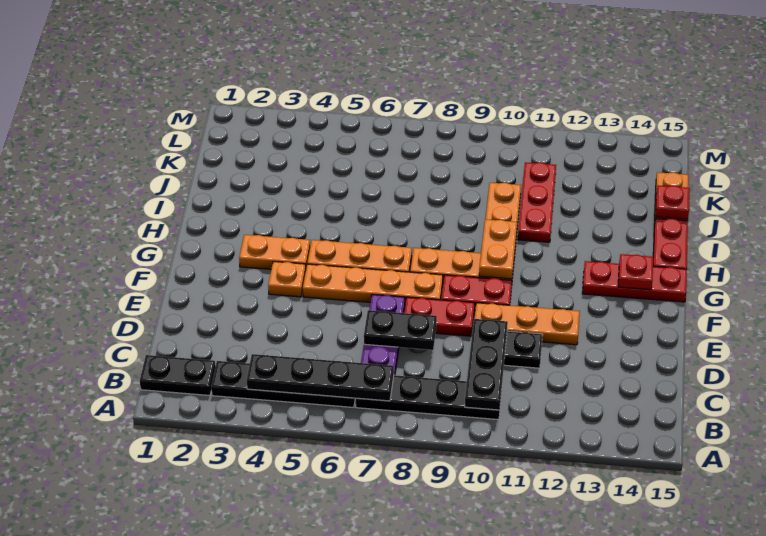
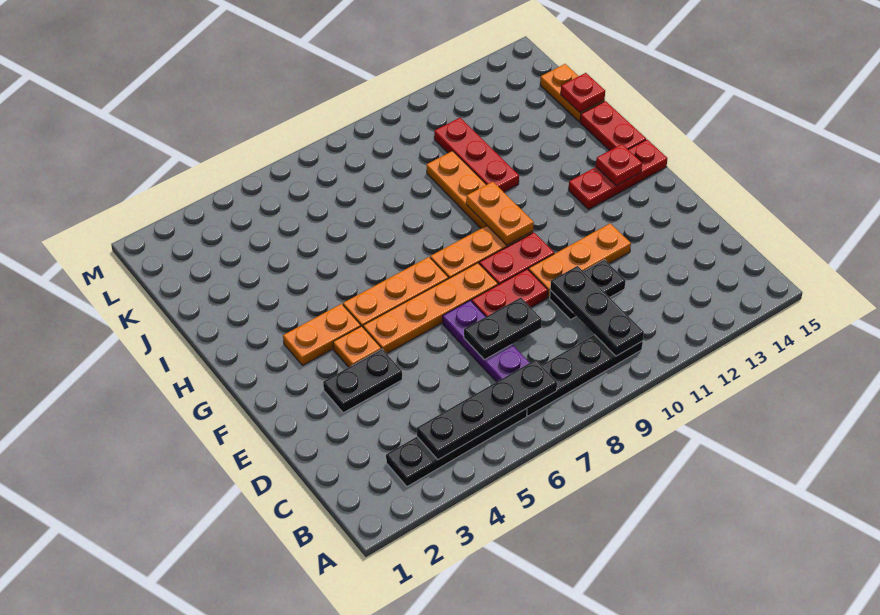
black 1x2 plate [140,355,216,395] -> black 1x2 plate moved to [323,349,402,413]

